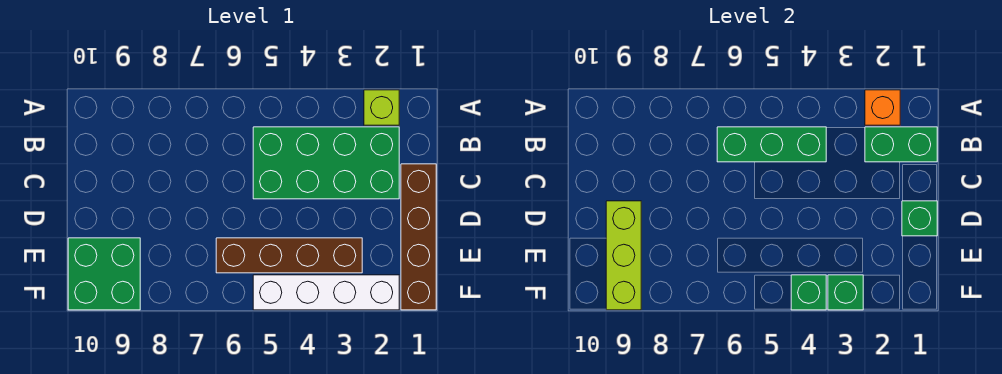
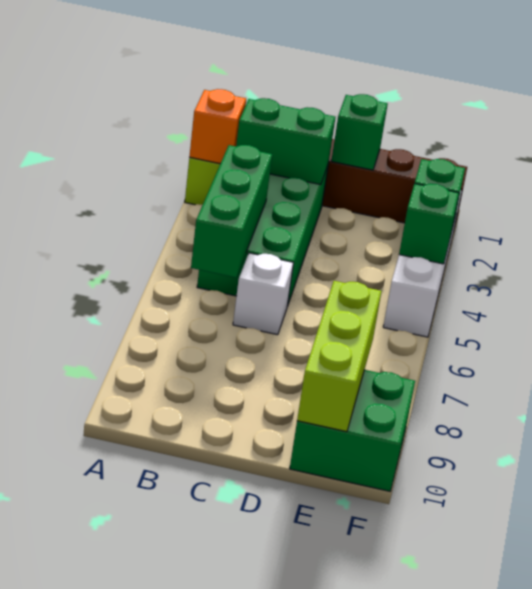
green 1x2 brick [865,127,937,162] -> green 1x2 brick turned to [236,98,335,185]
none -> white 1x1 brick [233,253,293,335]
lime 1x3 brick [606,201,641,310] -> lime 1x3 brick turned to [297,281,381,432]
brown 1x4 brick [216,238,362,273] -> none

